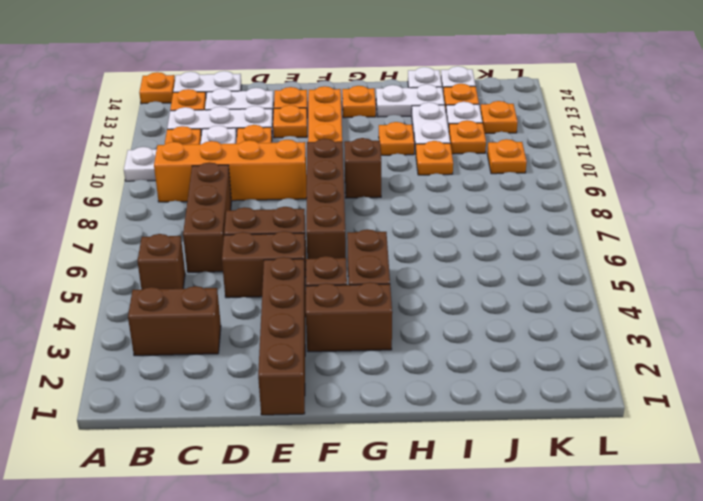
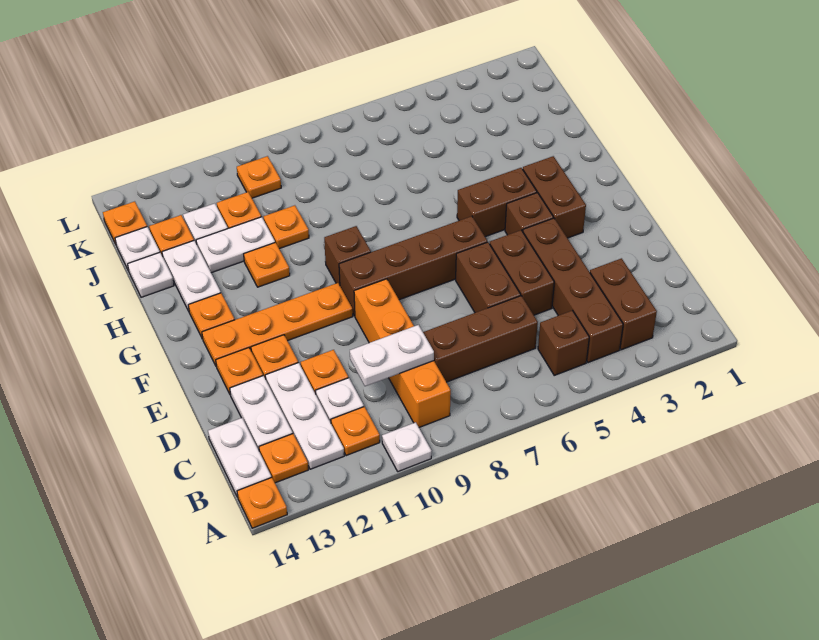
none -> white 1x2 plate [350,325,434,386]
brown 1x4 brick [258,257,306,415] -> brown 1x4 brick turned to [523,218,623,363]
orange 1x1 plate [480,101,518,134] -> orange 1x1 plate moved to [103,201,147,244]

